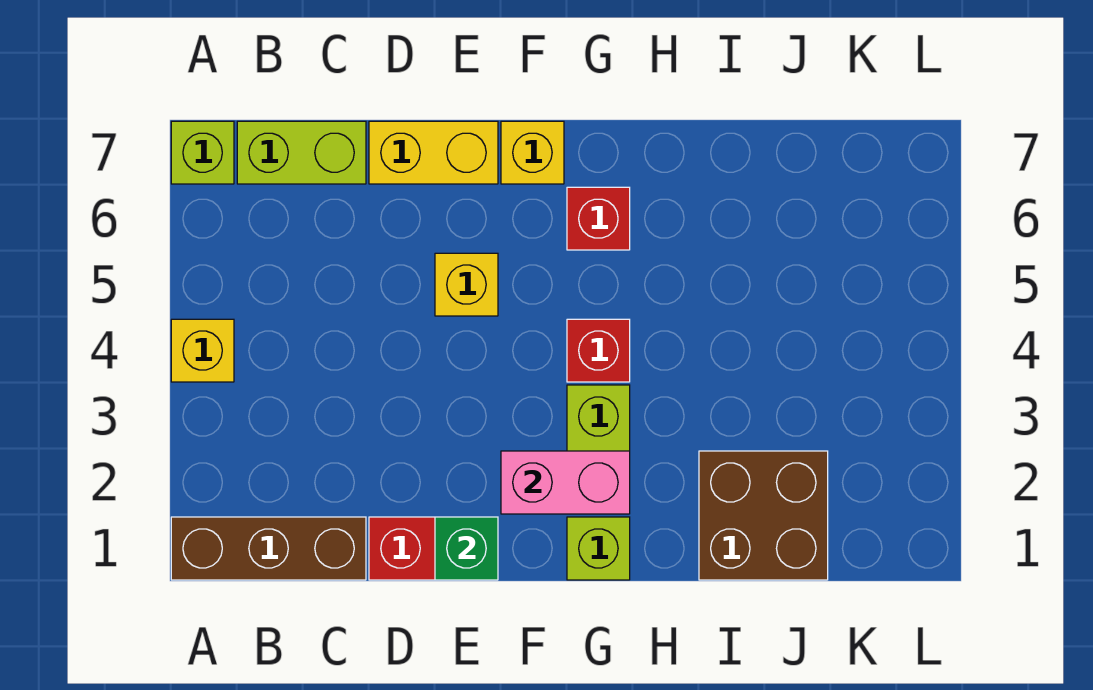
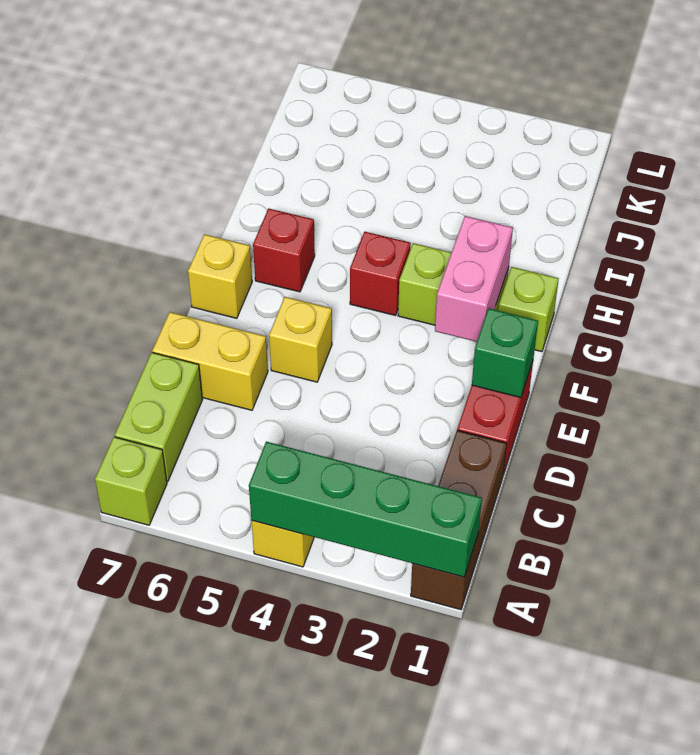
none -> green 1x4 brick [249,442,482,577]
yellow 1x2 brick [369,121,498,184] -> yellow 1x2 brick turned to [152,312,268,410]
brown 2x2 brick [699,451,828,580] -> none

